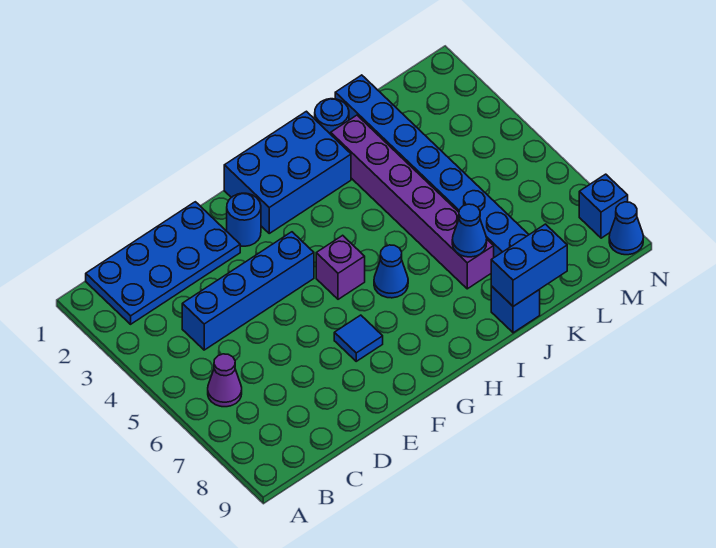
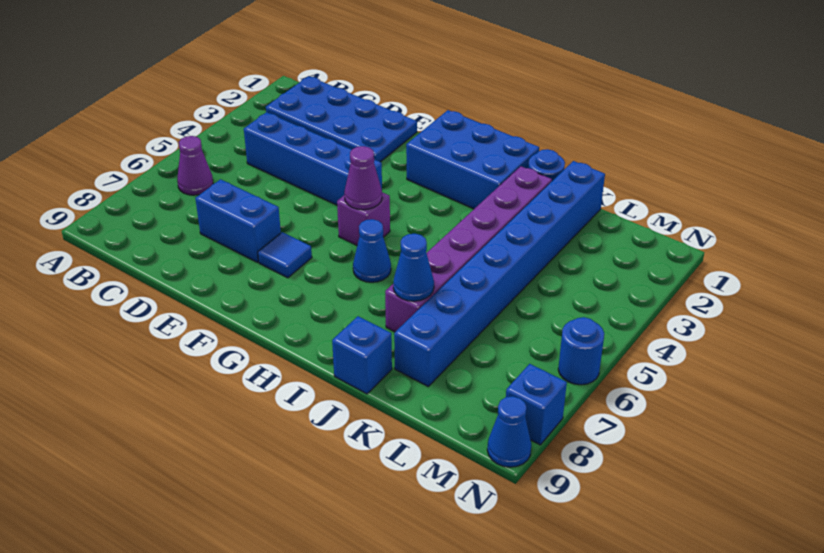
blue 1x1 round brick [227,193,261,246] -> blue 1x1 round brick moved to [558,317,604,385]
none -> purple 1x1 cone [344,146,382,210]
blue 1x2 brick [491,224,567,306] -> blue 1x2 brick moved to [195,179,281,262]

